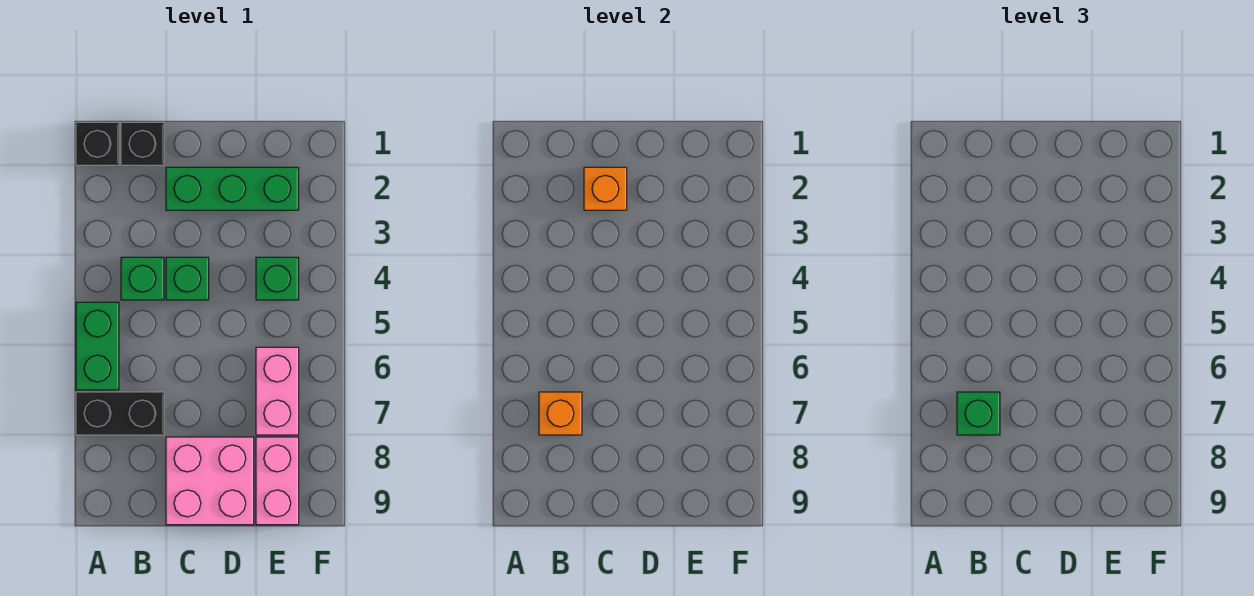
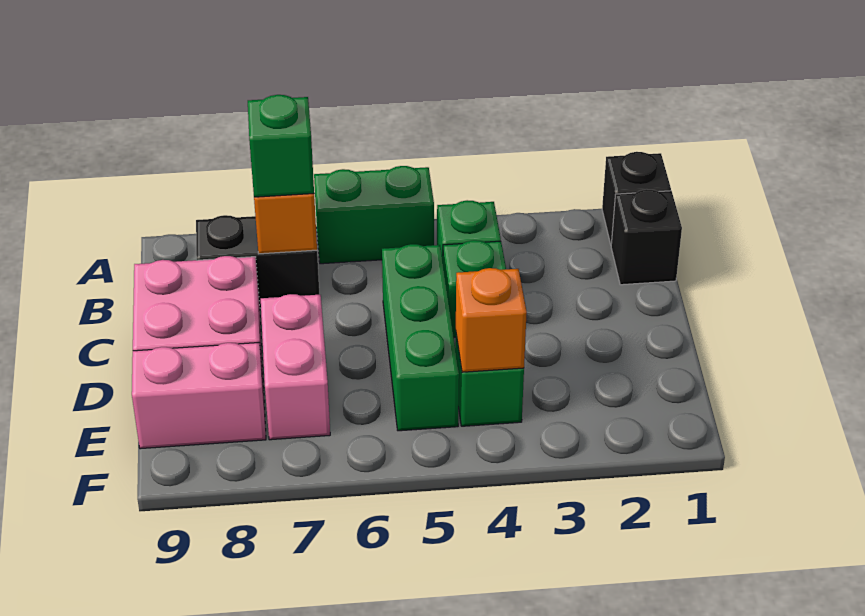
black 1x2 brick [76,392,164,435] -> black 1x2 brick turned to [196,215,320,308]
green 1x3 brick [166,167,299,210] -> green 1x3 brick moved to [382,244,459,431]
orange 1x1 brick [584,167,627,210] -> orange 1x1 brick moved to [456,268,527,372]
pink 1x2 brick [256,347,299,435] -> pink 1x2 brick turned to [261,294,330,440]

